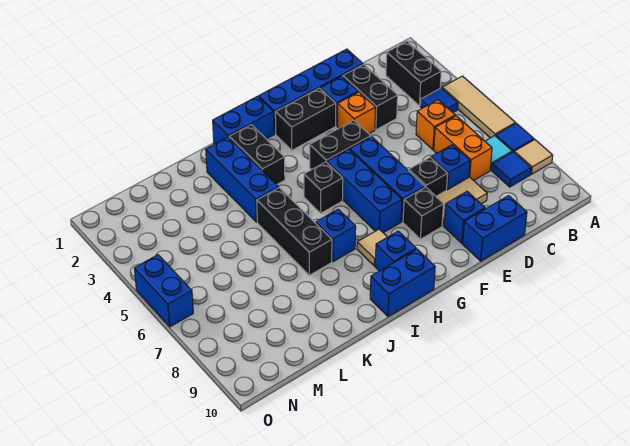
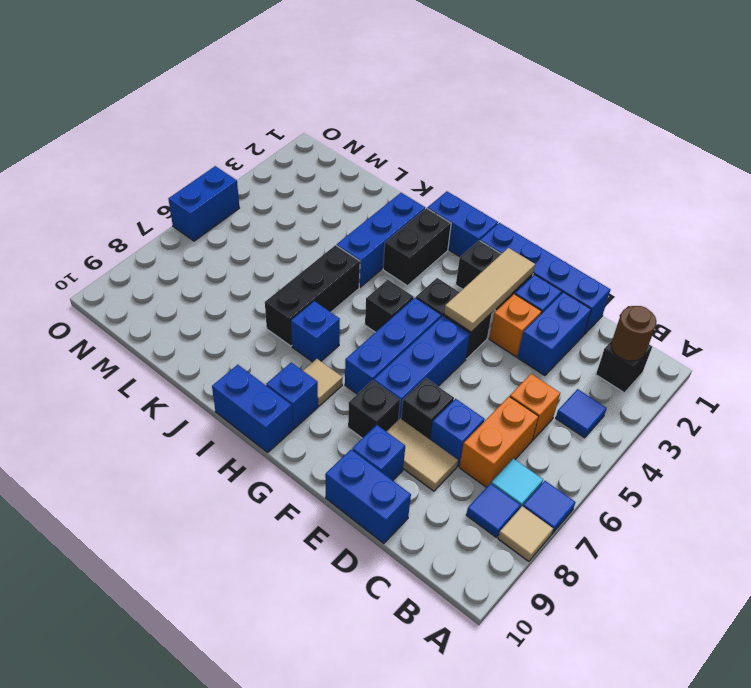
tan 1x3 tile [442,76,515,138] -> tan 1x3 tile moved to [444,248,535,332]
black 1x2 brick [386,41,441,106] -> black 1x1 brick [596,341,652,393]
none -> brown 1x1 round brick [611,306,656,361]
black 1x2 brick [343,64,398,130] -> blue 1x2 brick [517,292,591,376]

